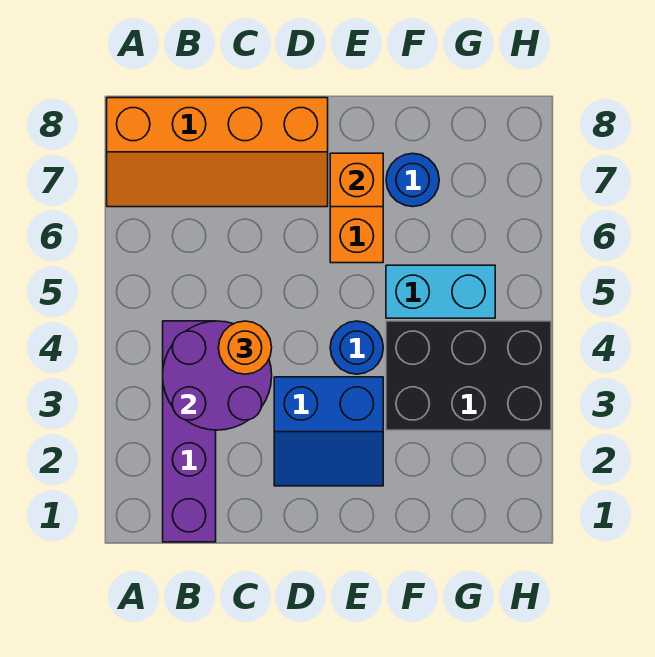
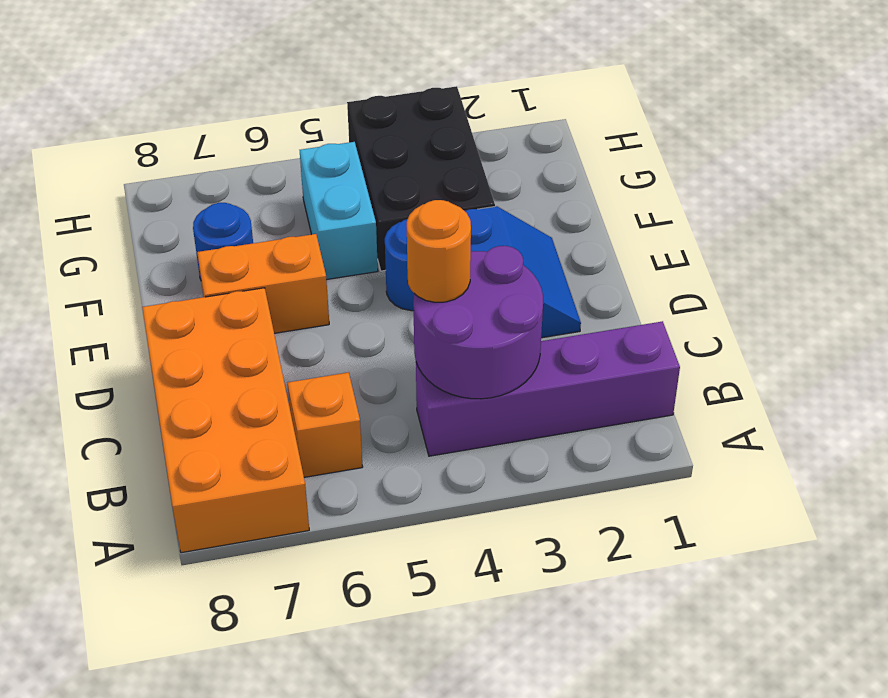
orange 2x4 slope [107,98,328,207] -> orange 2x4 brick [142,288,309,553]
orange 1x1 brick [330,153,383,207] -> orange 1x1 brick moved to [288,372,363,477]

